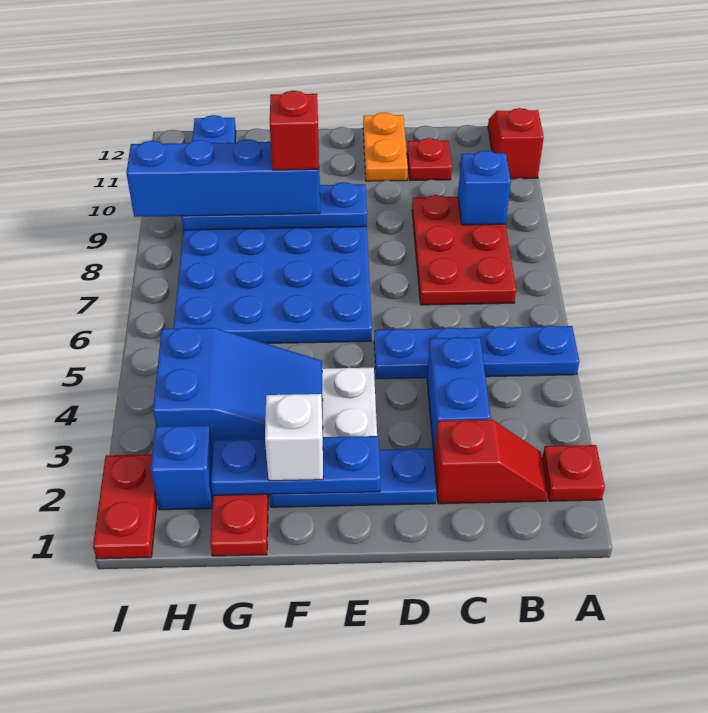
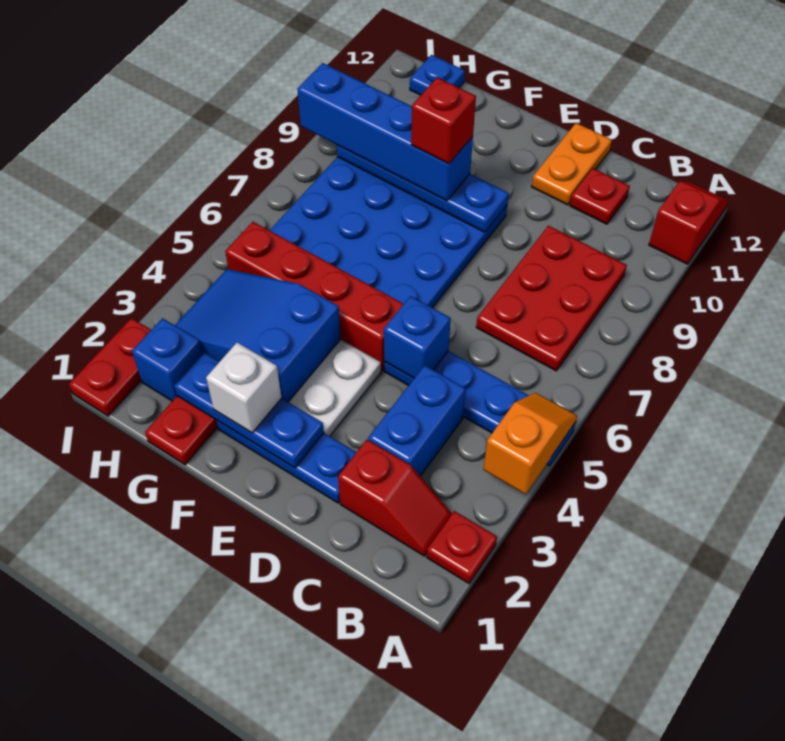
none -> orange 1x2 slope [483,393,577,494]
blue 1x1 brick [458,151,511,225] -> blue 1x1 brick moved to [384,296,451,378]
none -> red 1x4 brick [225,222,403,370]
blue 2x3 slope [153,327,323,448] -> blue 2x3 slope turned to [175,269,341,402]

